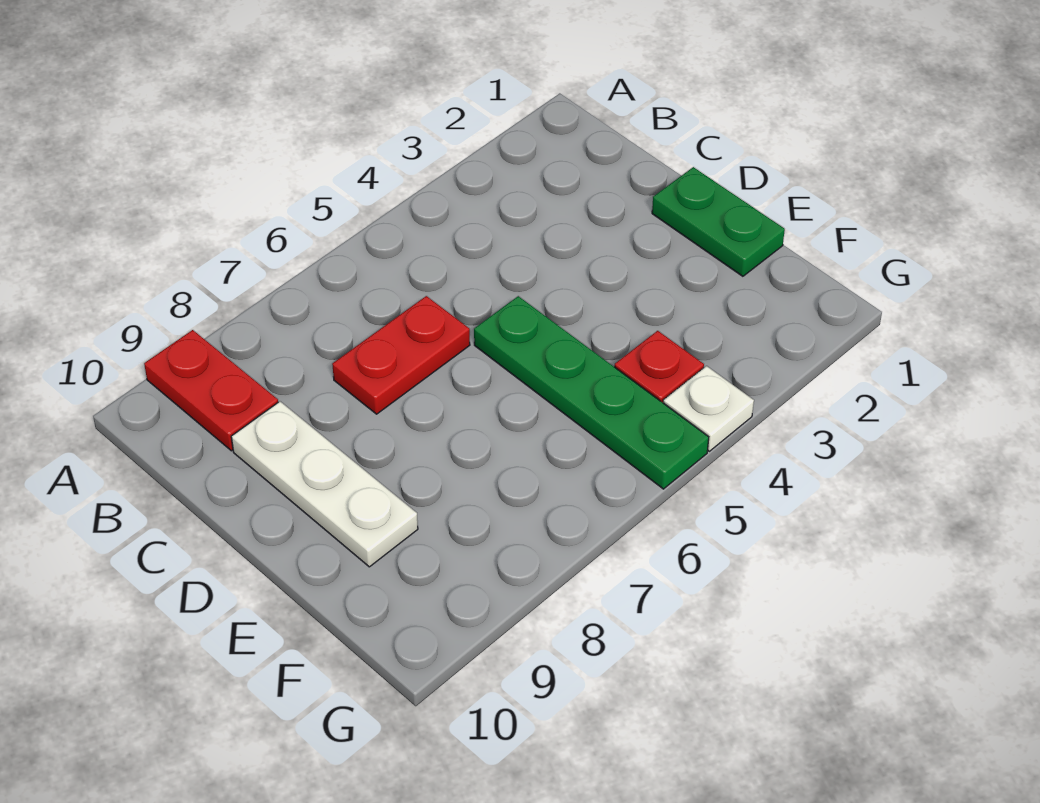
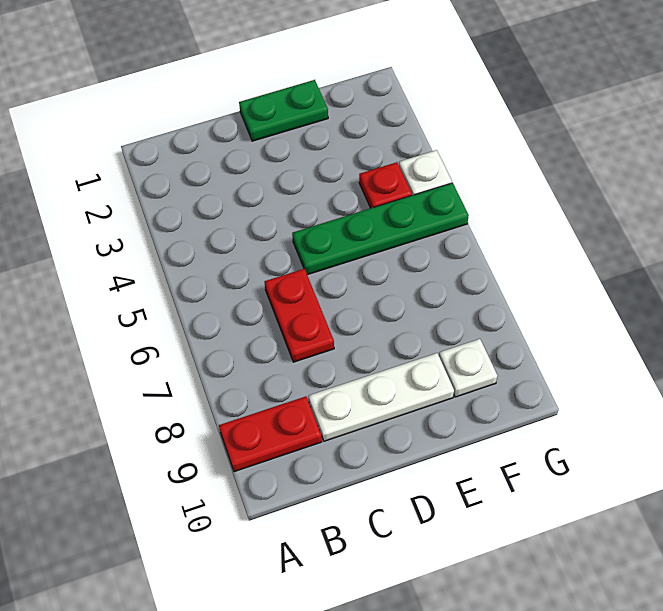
none -> white 1x1 plate [439,339,497,397]

